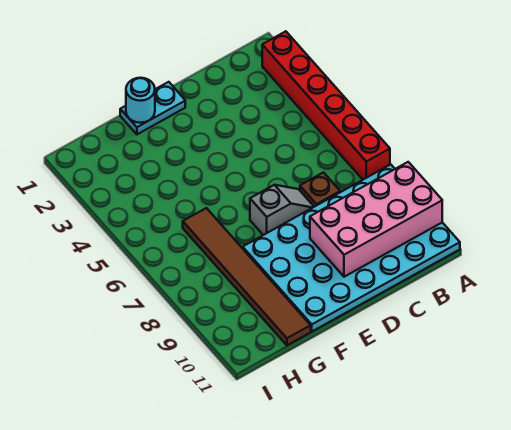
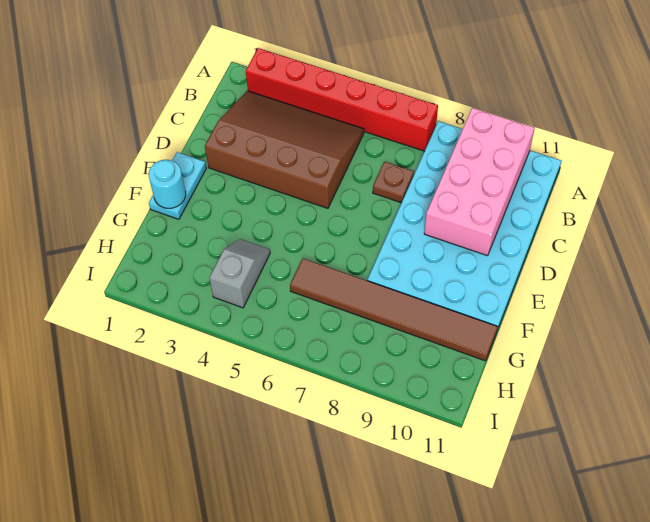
none -> brown 3x4 slope [205,91,364,208]
grey 1x2 slope [250,185,314,235] -> grey 1x2 slope moved to [209,239,270,308]

